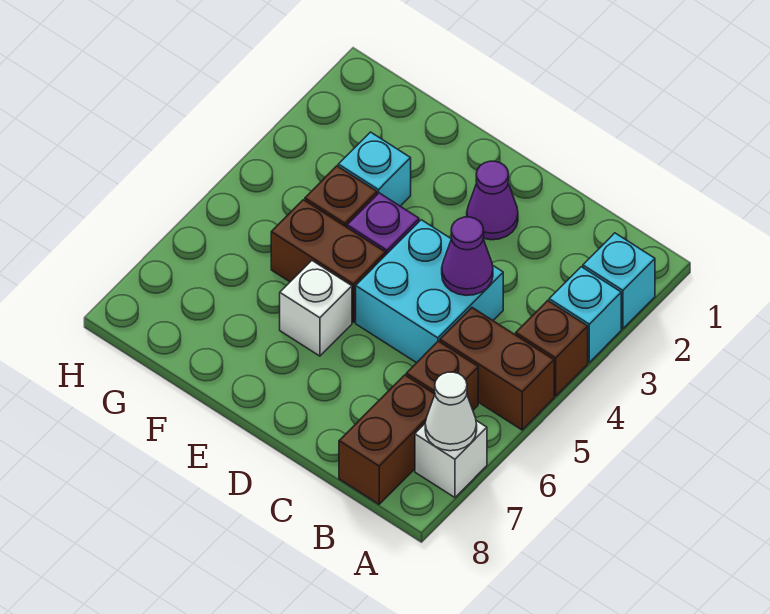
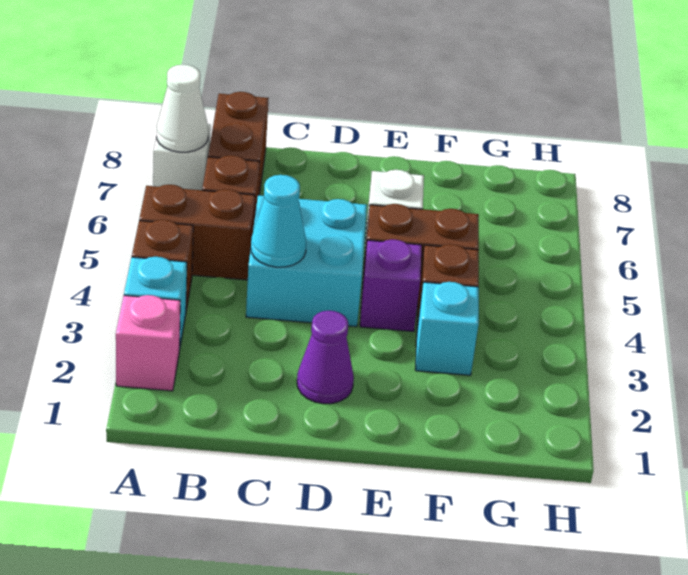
cyan 1x1 brick [583,233,655,329] -> pink 1x1 brick [116,295,180,391]
purple 1x1 cone [442,217,493,296] -> cyan 1x1 cone [251,175,306,267]

